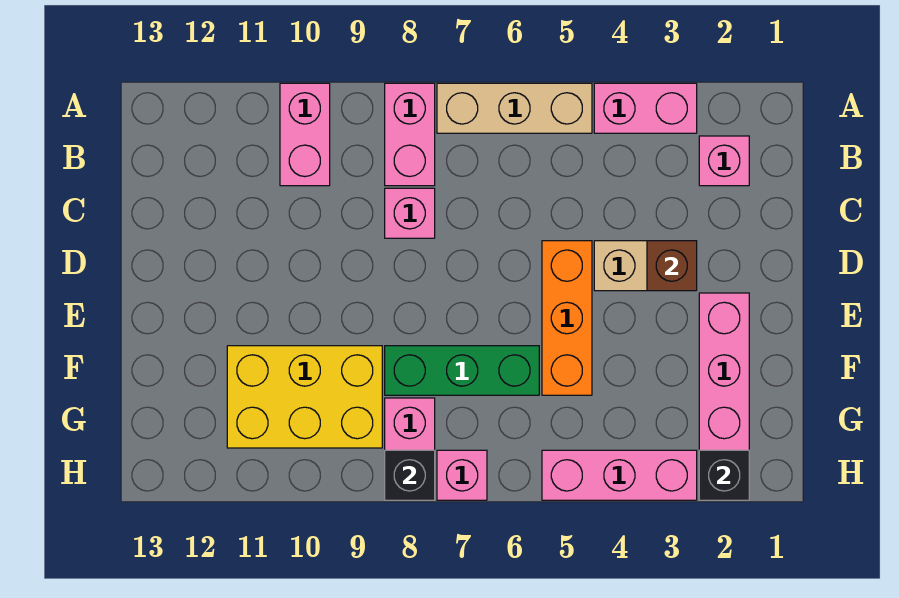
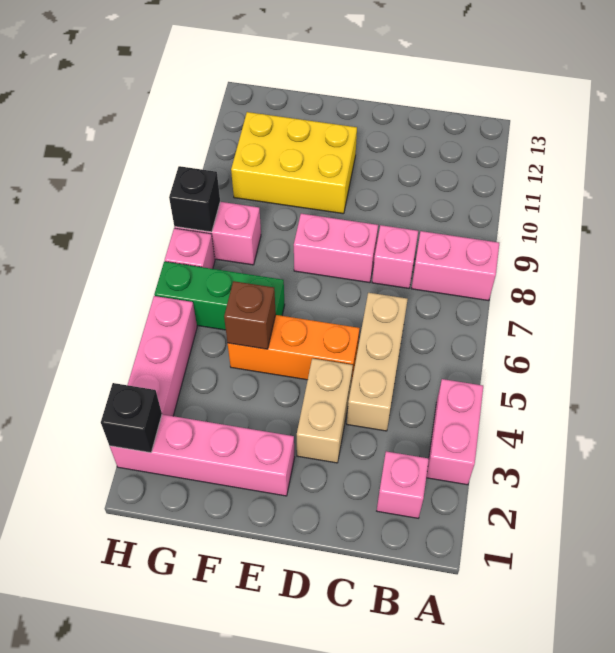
tan 1x3 brick [437,83,592,133] -> tan 1x3 brick moved to [347,293,408,431]
pink 1x2 brick [280,83,330,186] -> pink 1x2 brick moved to [294,214,378,283]
brown 1x1 brick [647,241,697,291] -> brown 1x1 brick moved to [224,281,276,349]
green 1x3 brick [385,346,539,395] -> green 1x3 brick turned to [154,262,285,330]
yellow 2x3 brick [227,346,382,448] -> yellow 2x3 brick turned to [231,112,357,214]

